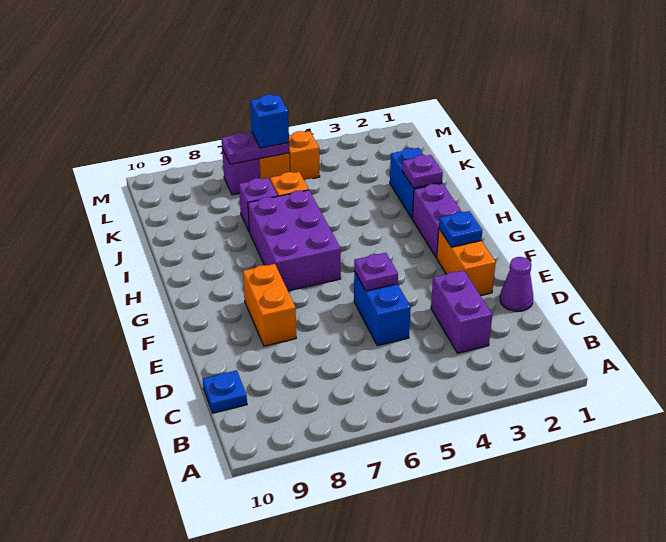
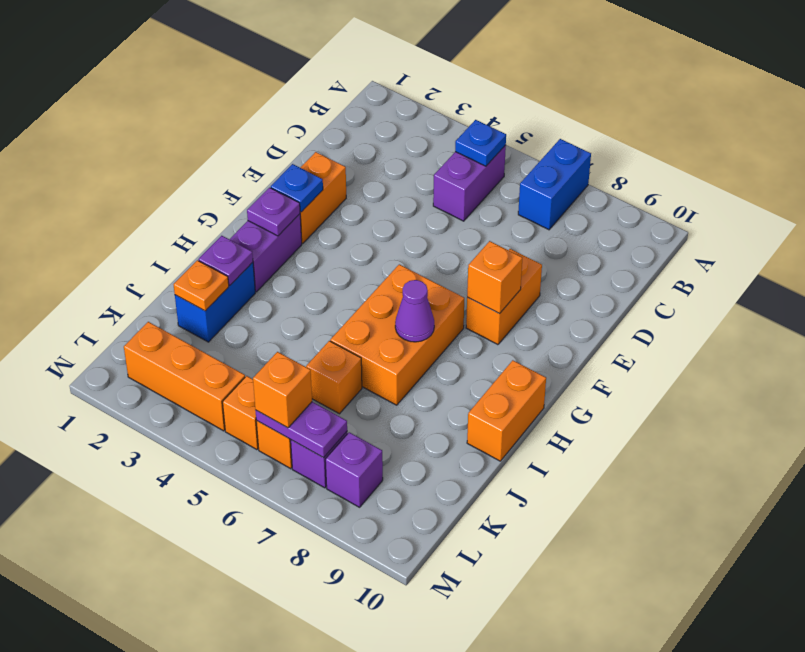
purple 1x2 brick [431,270,492,353] -> purple 1x2 brick moved to [433,145,506,221]
blue 1x1 plate [203,370,247,413] -> blue 1x1 plate moved to [455,120,506,166]
purple 1x1 cone [500,257,533,311] -> purple 1x1 cone moved to [395,280,434,342]
blue 1x2 brick [354,271,411,346] -> blue 1x2 brick moved to [518,139,591,230]
purple 1x1 plate [354,253,398,291] -> purple 1x1 plate moved to [247,188,300,236]
none -> orange 1x1 brick [467,241,522,314]
purple 2x3 brick [248,190,341,291] -> orange 2x3 brick [330,264,464,405]
none -> orange 1x2 brick [467,360,546,461]
none -> orange 1x1 plate [173,260,229,311]
purple 1x1 brick [239,178,277,231] -> purple 1x1 brick moved to [325,432,383,507]
none -> orange 1x3 brick [124,322,245,431]
blue 1x1 brick [250,95,289,148] -> orange 1x1 brick [253,352,312,428]

